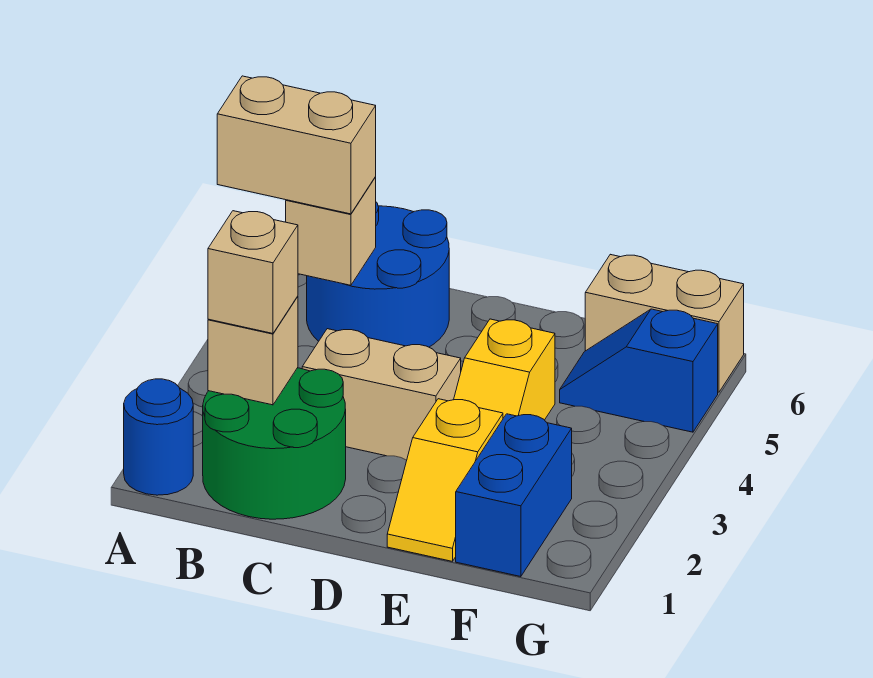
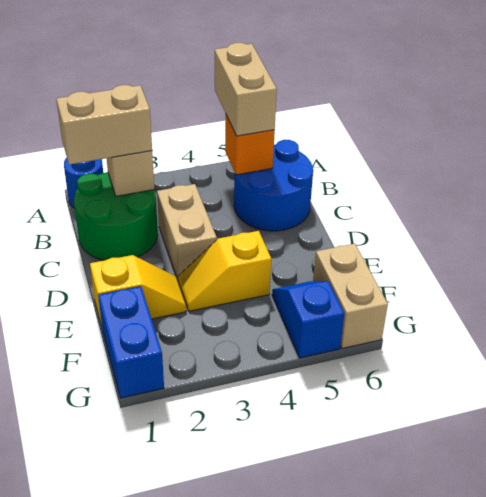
tan 1x1 brick [208,211,298,333] -> tan 1x2 brick [57,85,152,165]
tan 1x1 brick [286,177,376,285] -> orange 1x1 brick [225,115,275,175]
yellow 1x2 slope [387,399,503,561] -> yellow 1x2 slope turned to [90,255,186,327]
blue 1x2 brick [456,414,572,577] -> blue 1x2 brick turned to [98,286,164,398]

